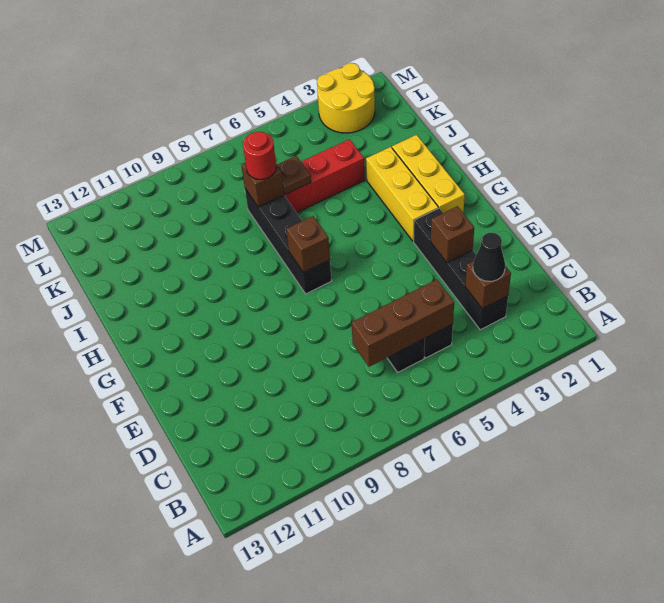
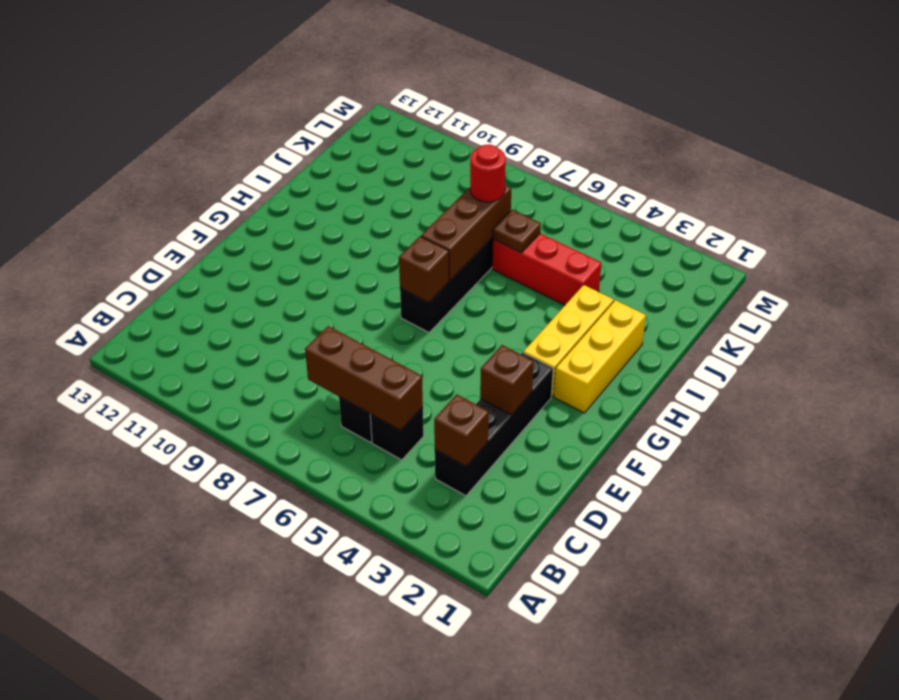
black 1x1 cone [473,233,505,281] -> none
brown 1x1 brick [241,163,284,207] -> brown 1x3 brick [421,185,511,280]
yellow 2x2 round brick [317,63,375,133] -> none

